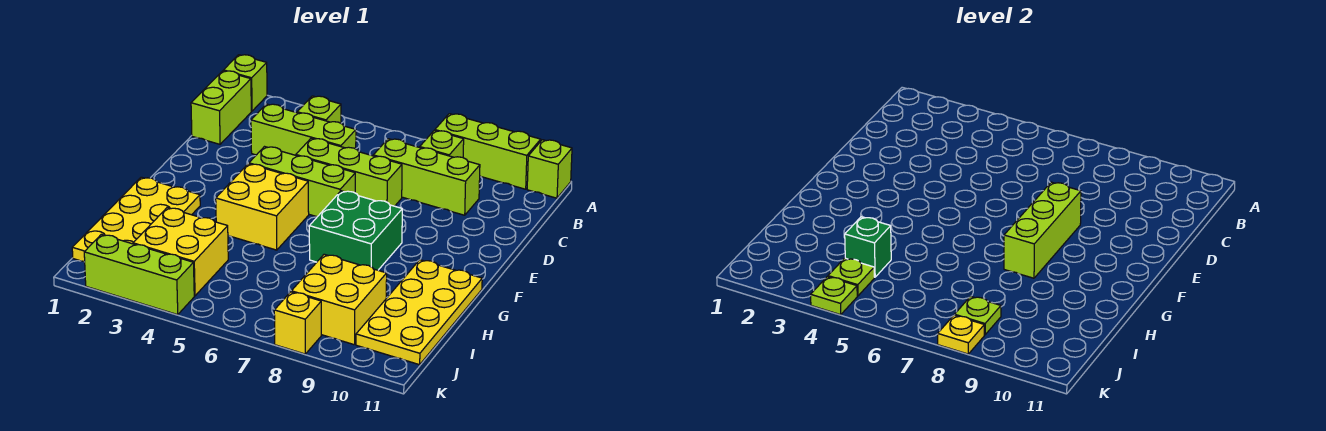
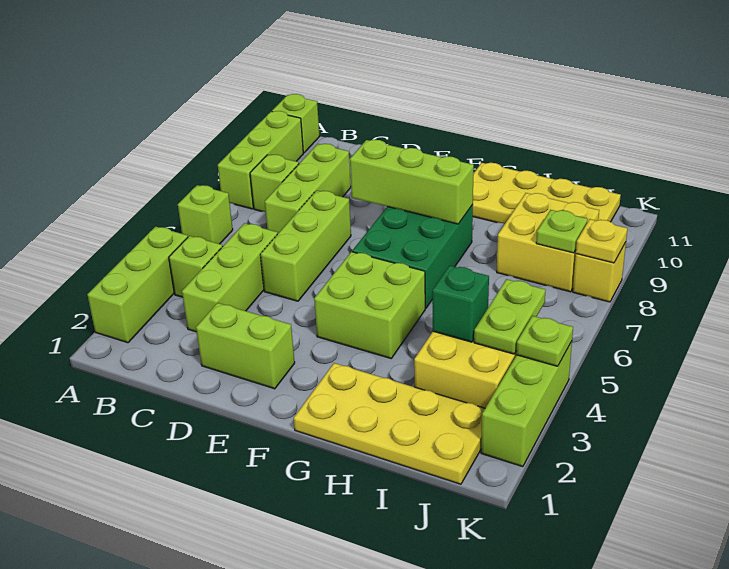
lime 1x1 brick [223,55,267,111] -> lime 1x1 brick moved to [178,185,233,244]
lime 1x2 brick [191,71,251,144] -> lime 1x2 brick moved to [196,303,295,389]
lime 1x3 brick [249,147,355,217] -> lime 1x3 brick moved to [87,227,188,343]
yellow 2x2 brick [216,164,309,250] -> lime 2x2 brick [314,252,425,358]
green 2x2 brick [309,191,402,270] -> green 2x3 brick [352,205,473,308]
lime 1x1 plate [828,258,874,296] -> lime 1x2 plate [474,279,545,354]

